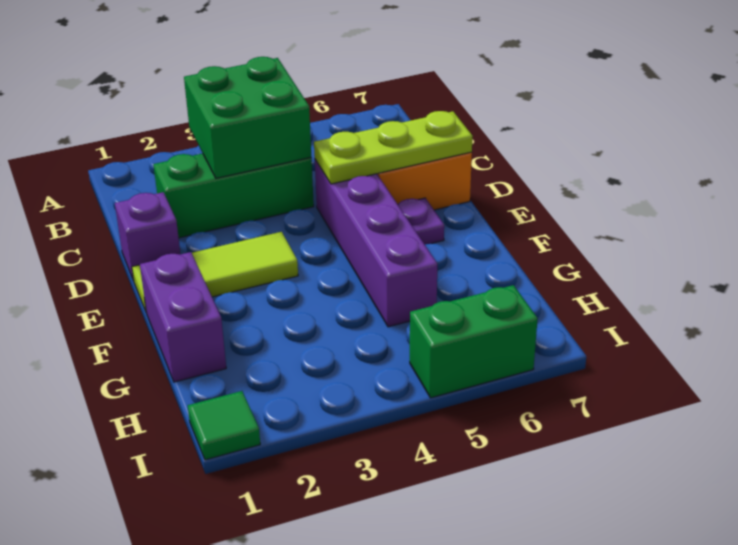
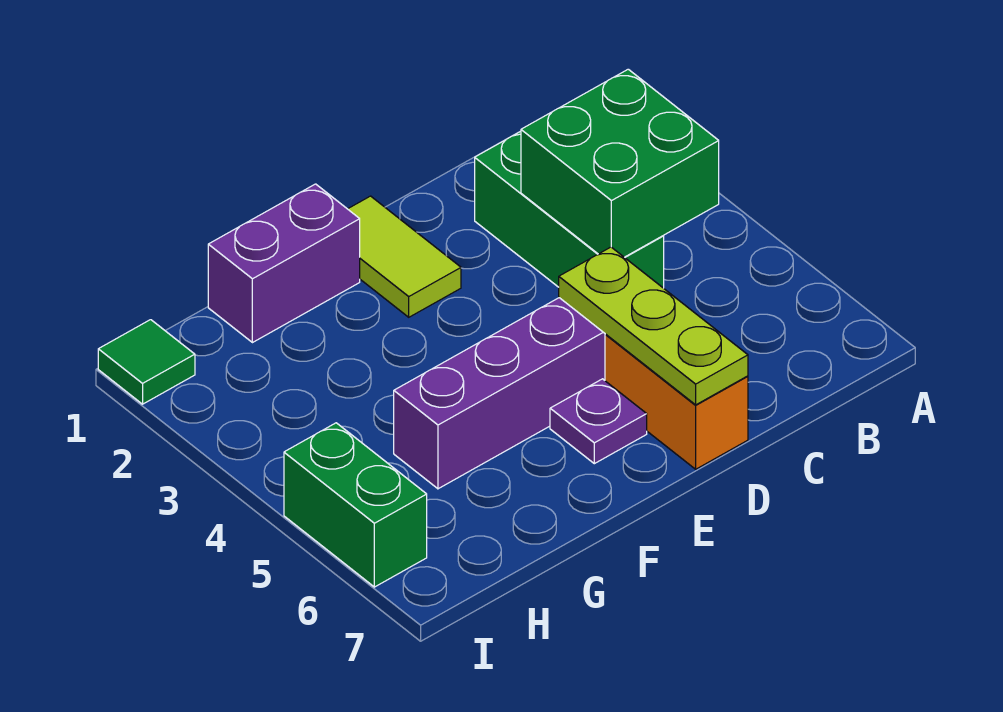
purple 1x1 brick [115,192,180,281] -> none
lime 1x3 tile [132,232,298,313] -> lime 1x2 tile [348,196,461,317]

